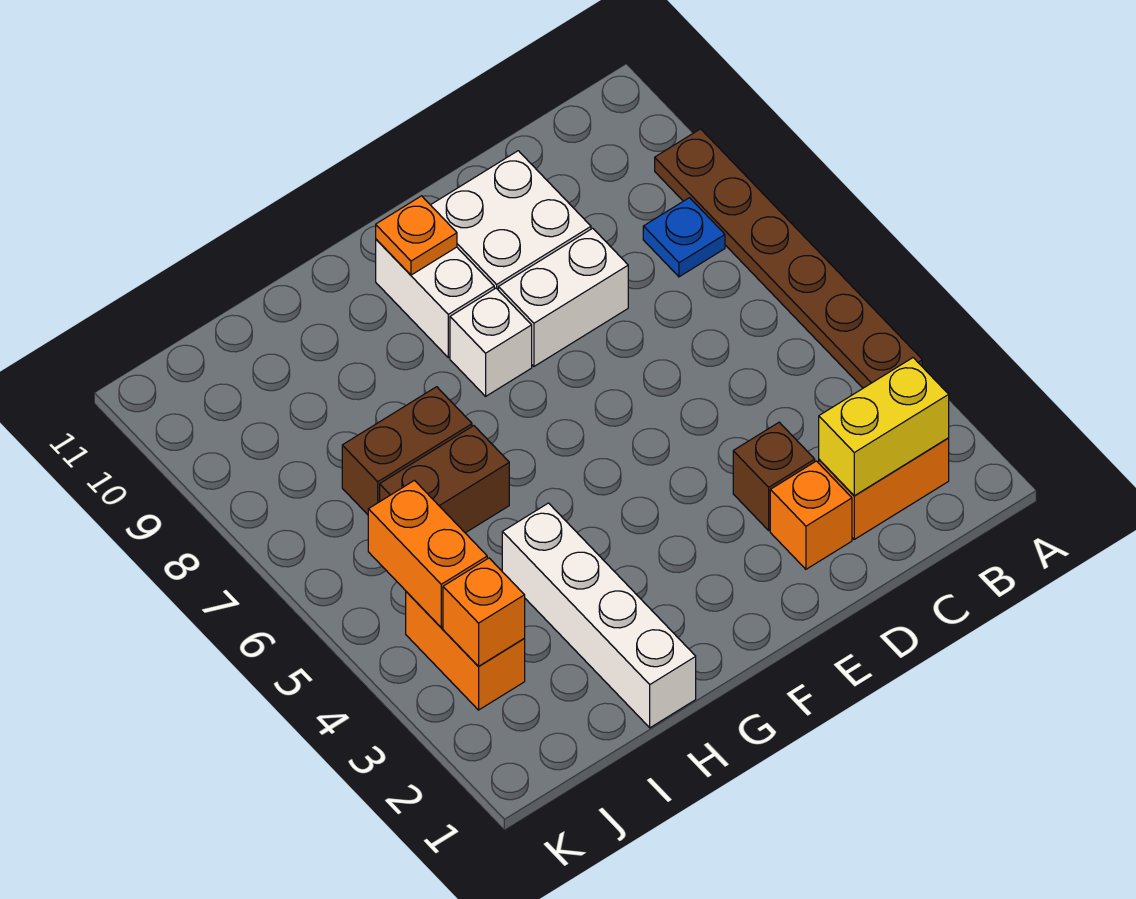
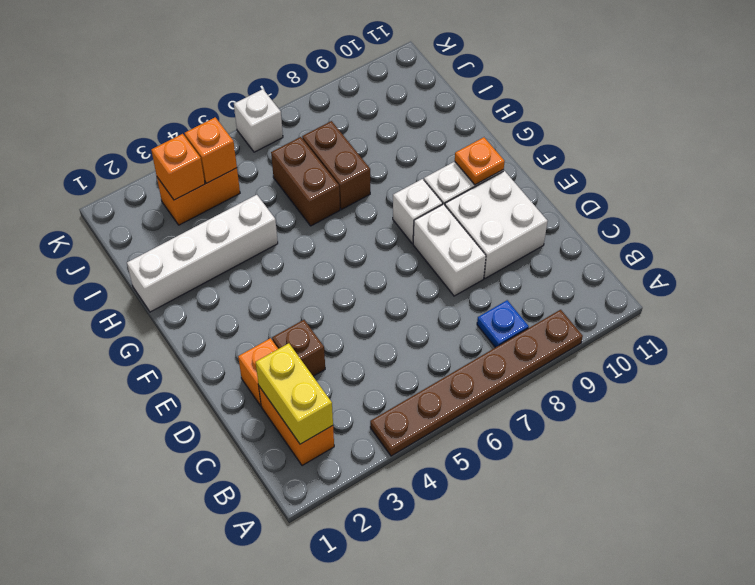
orange 1x2 brick [368,480,487,627] -> orange 1x1 brick [184,117,237,183]
none -> white 1x1 brick [234,89,283,152]

